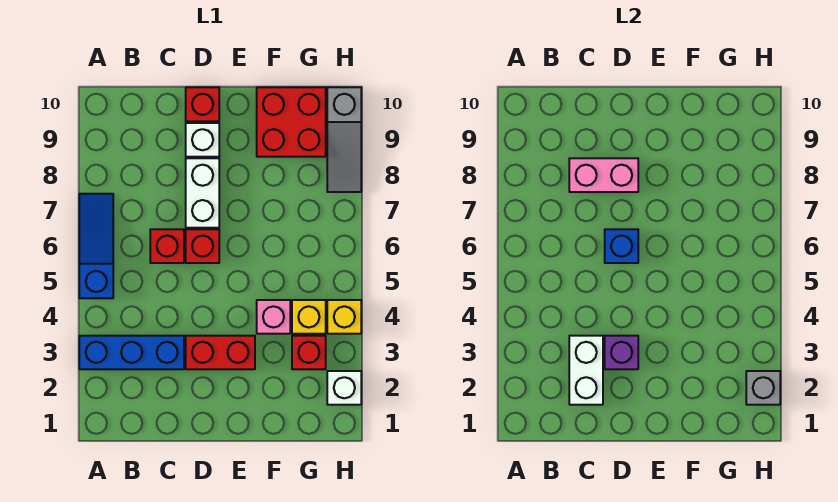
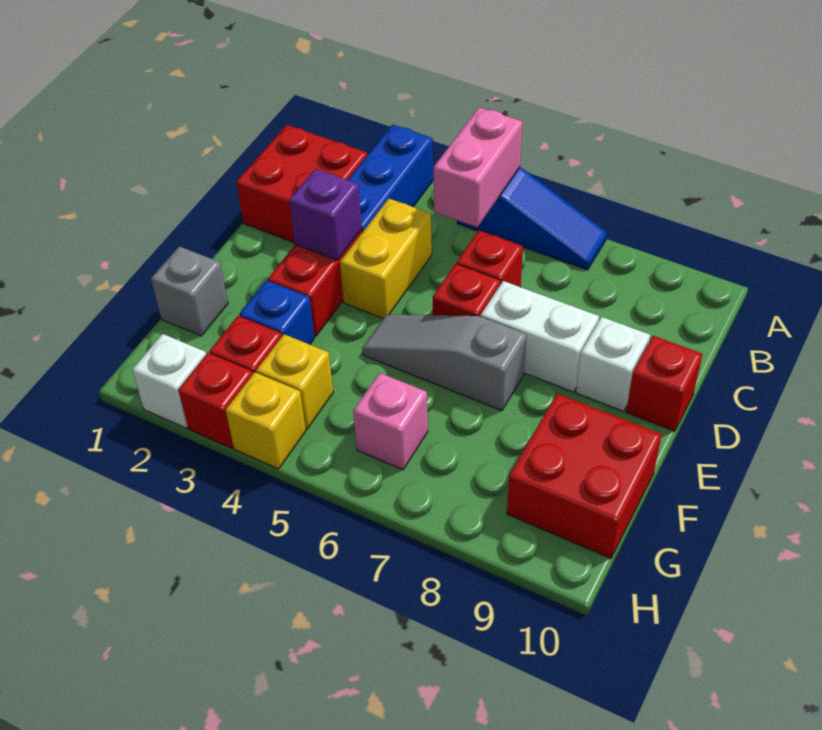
none -> red 2x2 brick [237,125,367,243]
white 1x2 brick [569,336,603,405] -> none
none -> yellow 1x2 brick [340,199,432,318]
pink 1x2 brick [569,158,638,192] -> pink 1x2 brick moved to [433,107,522,227]
blue 1x1 brick [605,229,638,263] -> blue 1x1 brick moved to [239,280,315,344]
pink 1x1 brick [257,300,290,334] -> pink 1x1 brick moved to [353,373,428,470]
grey 1x1 brick [746,371,780,405] -> grey 1x1 brick moved to [151,246,228,336]
none -> red 1x1 brick [178,353,253,448]
grey 1x3 slope [327,87,361,192] -> grey 1x3 slope moved to [362,315,527,411]

